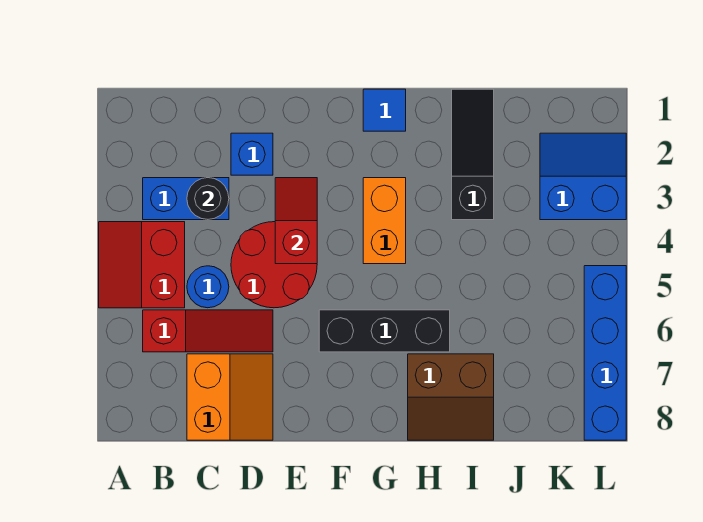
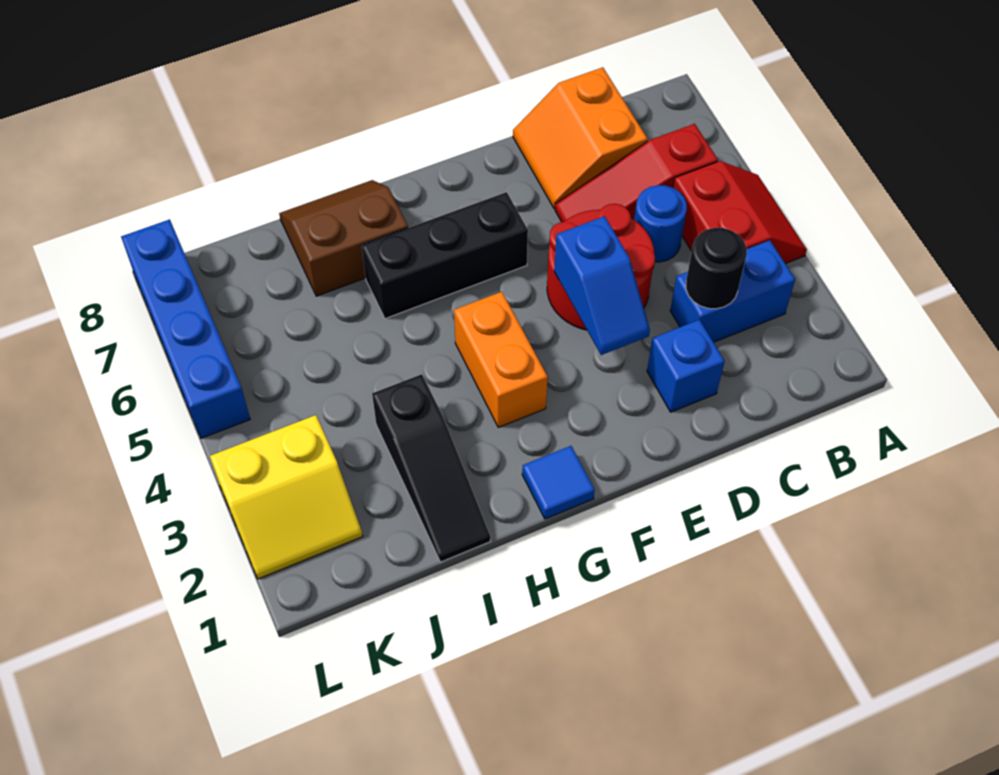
red 1x2 slope [275,178,317,264] -> blue 1x2 slope [554,216,650,355]
blue 2x2 slope [540,133,626,220] -> yellow 2x2 slope [210,415,363,579]

